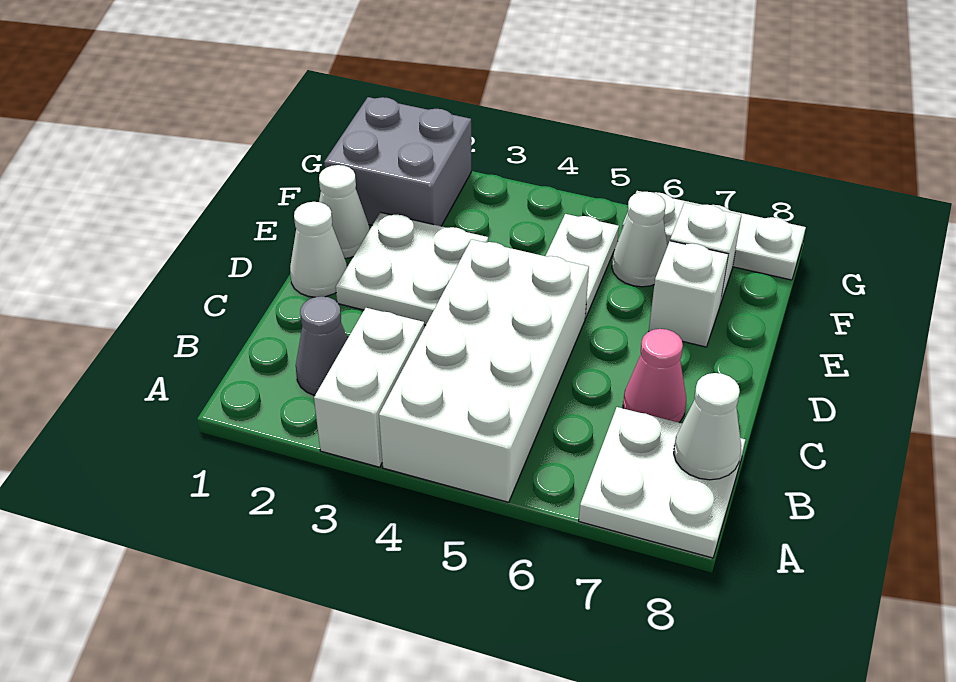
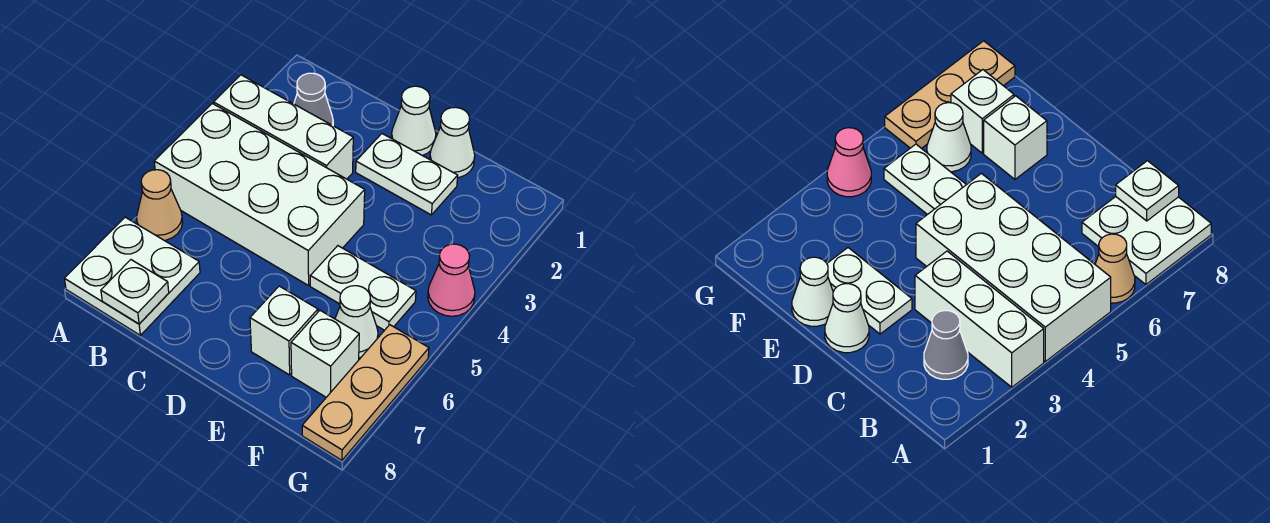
white 1x2 brick [314,308,424,467] -> white 1x3 brick [214,75,353,179]
none -> tan 1x1 cone [136,170,183,240]
white 1x1 cone [674,373,741,480] -> white 1x1 plate [101,260,169,324]
pink 1x1 cone [623,329,686,422] -> pink 1x1 cone moved to [428,244,475,316]
white 2x2 plate [336,212,488,325] -> white 1x2 plate [356,134,458,215]
grey 2x2 brick [324,97,471,226] -> none
white 1x3 plate [622,191,806,280] -> tan 1x3 plate [302,325,429,460]

